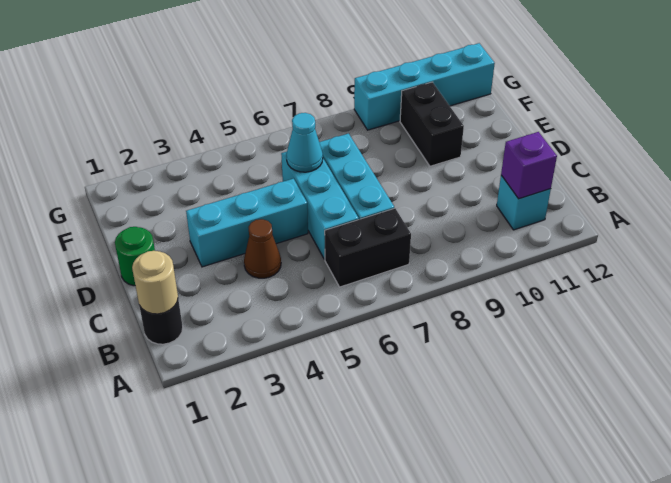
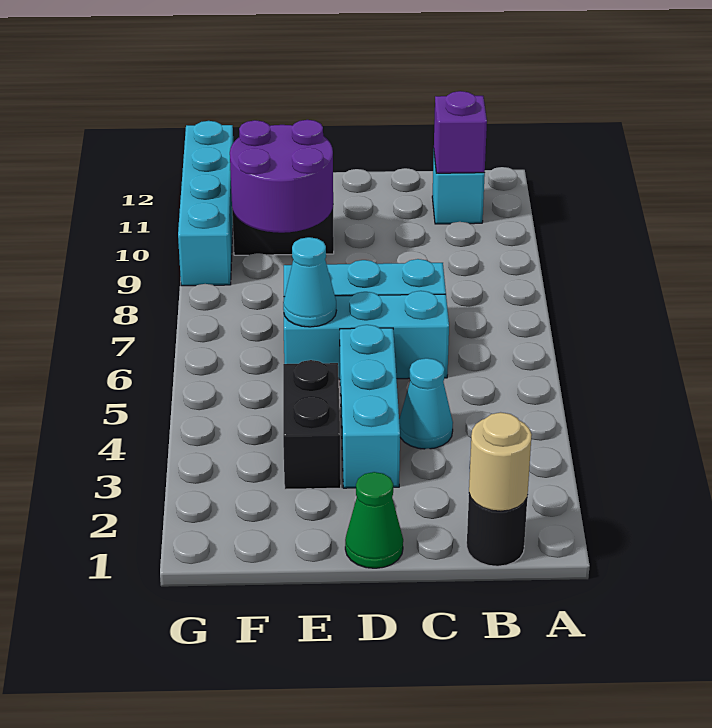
black 1x2 brick [325,208,411,287] -> black 1x2 brick moved to [283,360,341,489]
brown 1x1 cone [244,219,281,278] -> cyan 1x1 cone [399,358,453,449]
green 1x1 round brick [115,227,155,286] -> green 1x1 cone [345,472,403,568]
none -> purple 2x2 round brick [230,120,333,233]

